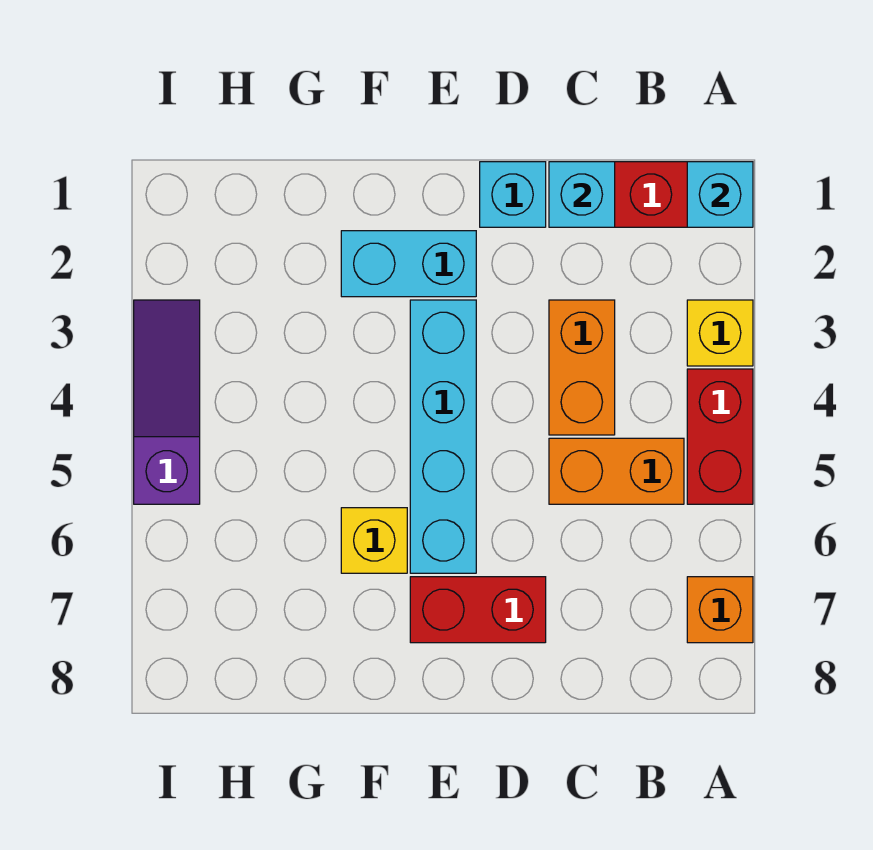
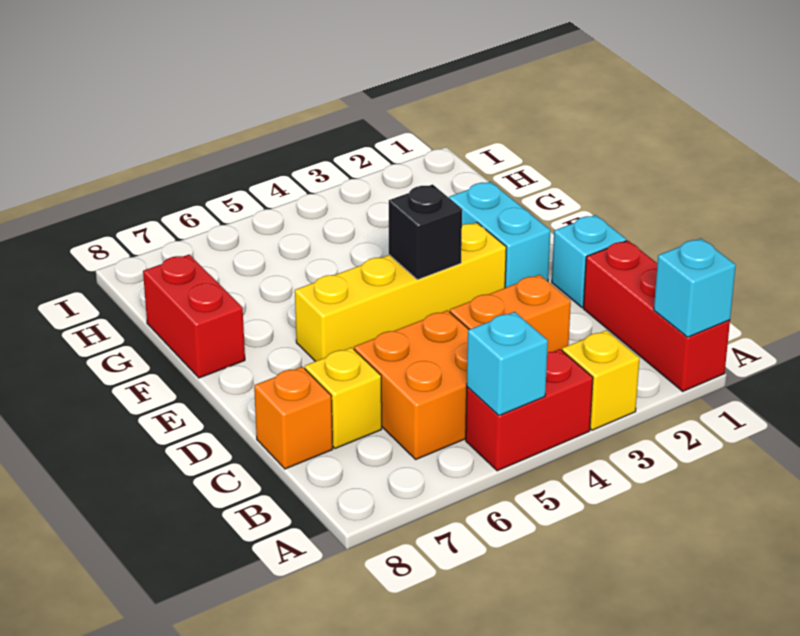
orange 1x1 brick [687,577,753,643] -> orange 1x1 brick moved to [254,367,333,469]
orange 1x2 brick [549,438,684,504] -> orange 2x2 brick [354,310,469,459]
cyan 1x1 brick [549,162,615,227] -> cyan 1x1 brick moved to [467,312,548,416]
red 1x2 brick [410,577,546,643] -> red 1x2 brick moved to [143,255,245,378]
cyan 1x4 brick [410,300,476,573] -> yellow 1x4 brick [295,222,506,361]
none -> black 1x1 brick [389,184,462,280]
yellow 1x1 brick [341,508,407,573] -> yellow 1x1 brick moved to [305,347,382,449]
purple 1x3 slope [134,300,200,504] -> none

